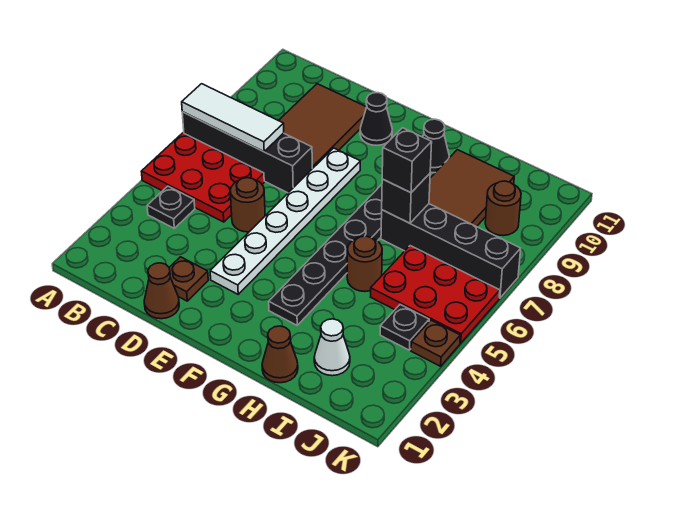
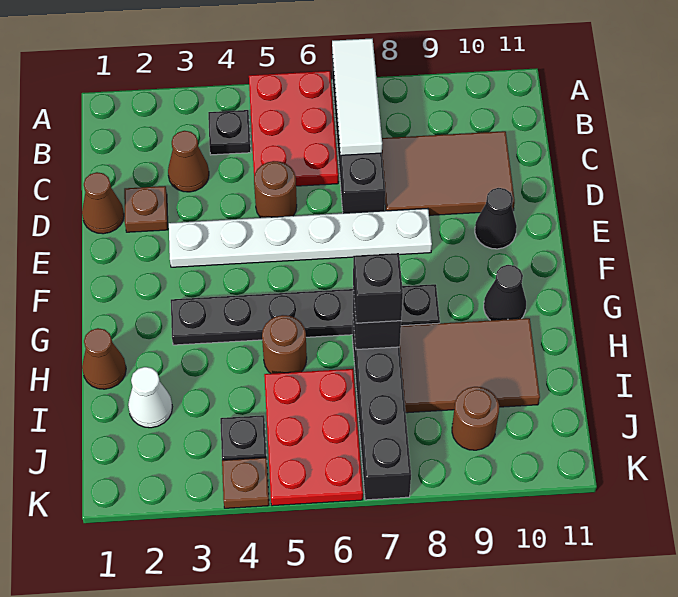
none -> brown 1x1 cone [168,131,209,192]

